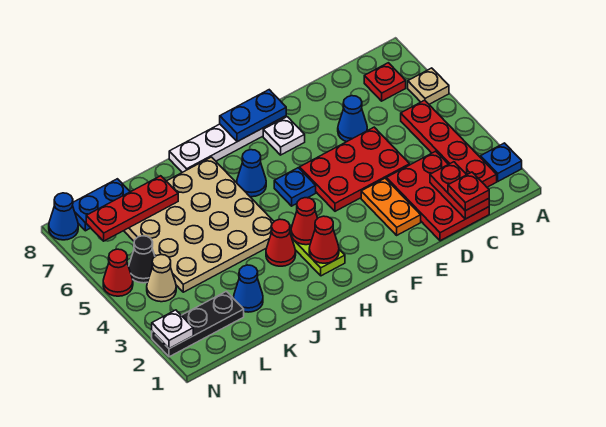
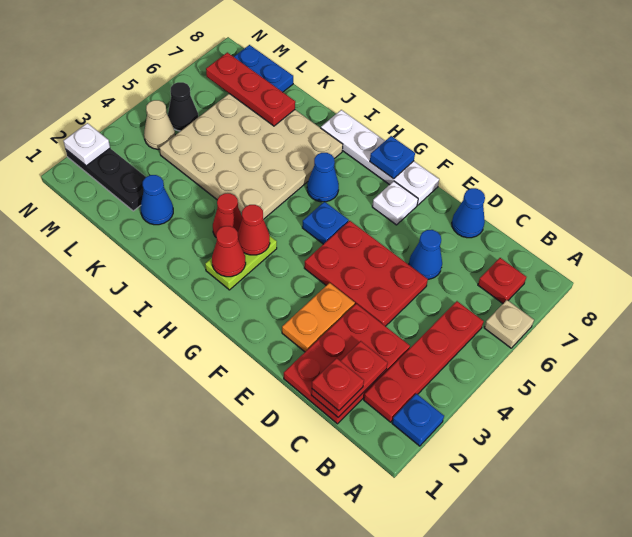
blue 1x2 plate [220,90,286,142] -> blue 1x1 plate [370,136,415,179]
red 1x1 cone [103,249,133,296] -> none
blue 1x1 cone [49,193,78,240] -> blue 1x1 cone moved to [452,188,485,238]

